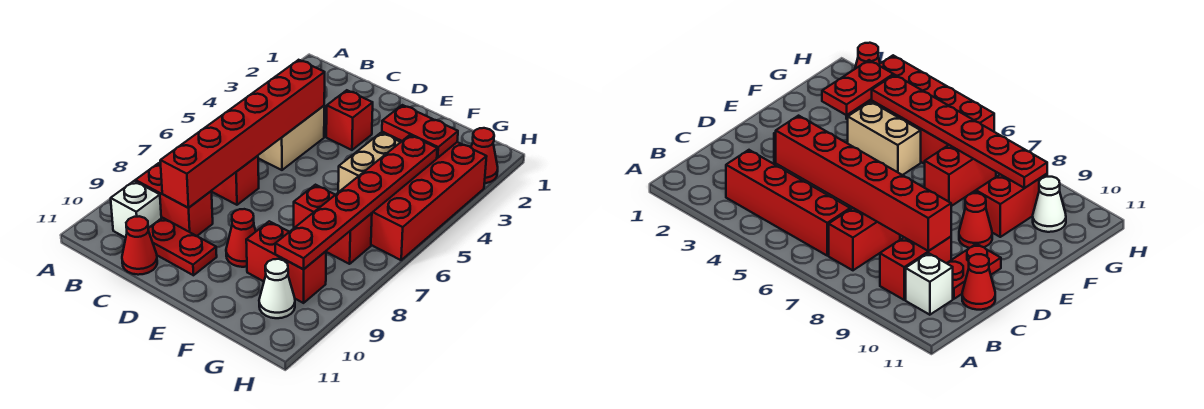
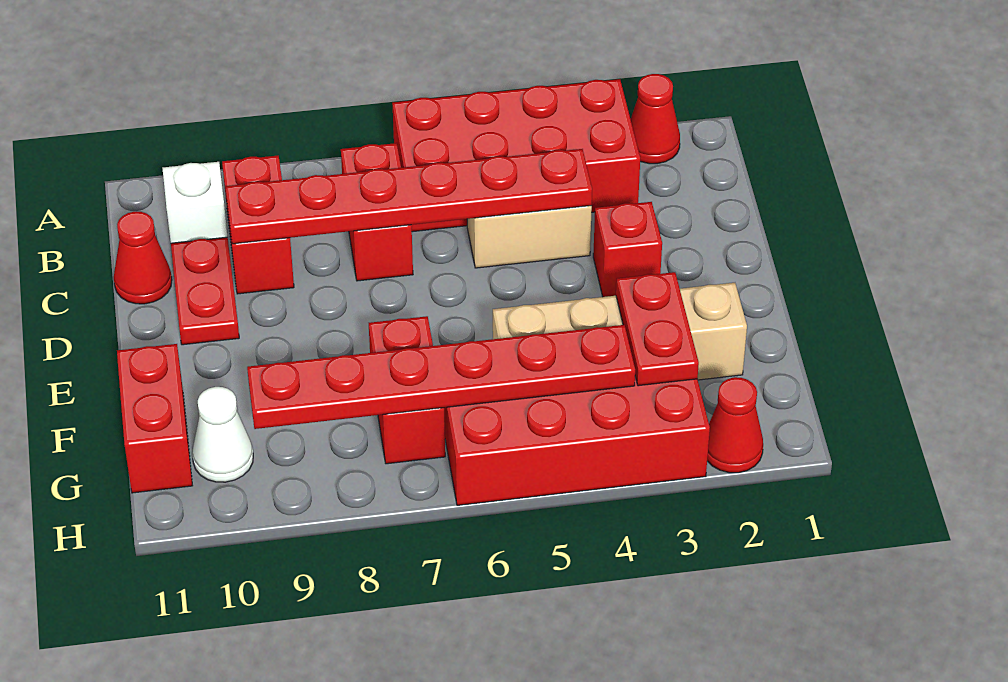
red 1x4 brick [726,150,850,256] -> red 2x4 brick [392,79,640,232]
red 1x6 brick [160,60,325,208] -> red 1x6 plate [225,149,592,244]
red 1x1 cone [226,209,256,267] -> red 1x1 cone moved to [631,74,680,164]
tan 1x2 brick [338,133,400,192] -> tan 1x4 brick [493,283,747,380]
red 1x2 brick [246,221,326,303] -> red 1x2 brick moved to [117,344,192,493]

